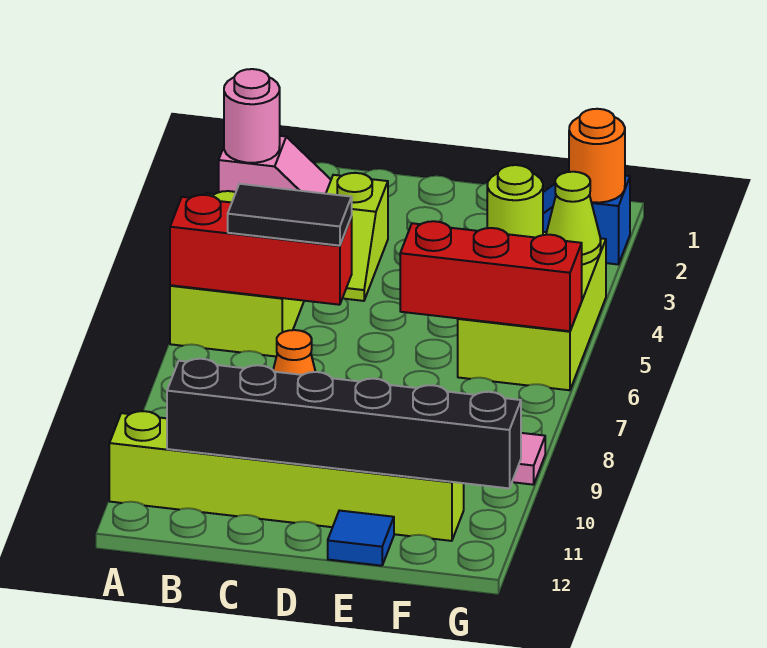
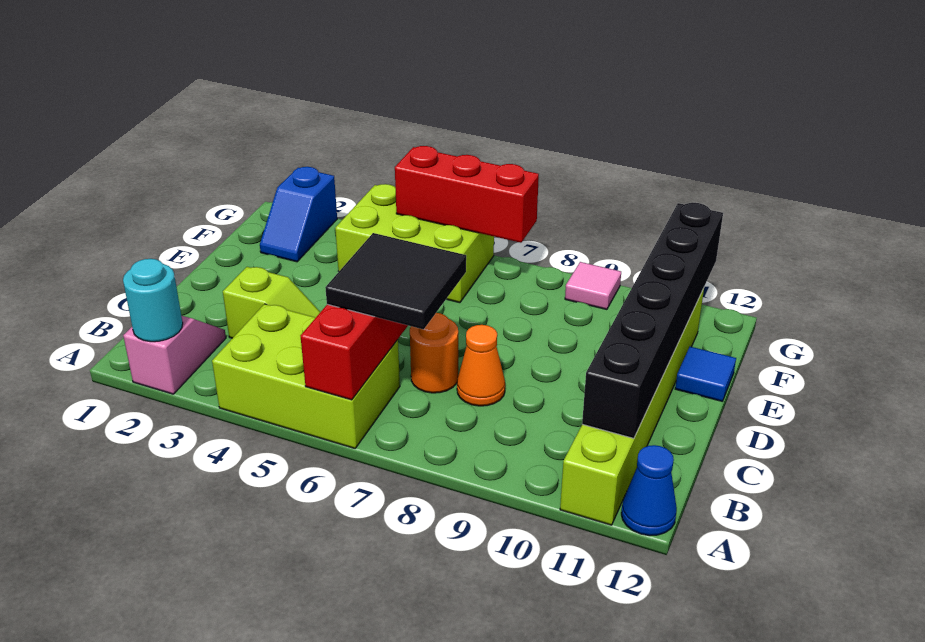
pink 1x1 round brick [224,69,280,163] -> cyan 1x1 round brick [123,259,183,342]
none -> blue 1x1 cone [621,445,677,536]
black 1x2 tile [228,184,352,246] -> black 2x2 tile [325,233,466,329]
red 1x3 brick [400,221,582,331] -> red 1x3 brick turned to [395,146,539,243]
lime 1x1 round brick [487,165,543,237] -> none
orange 1x1 round brick [569,109,625,203] -> orange 1x1 round brick moved to [410,313,458,393]
lime 1x1 cone [546,172,601,264] -> none

